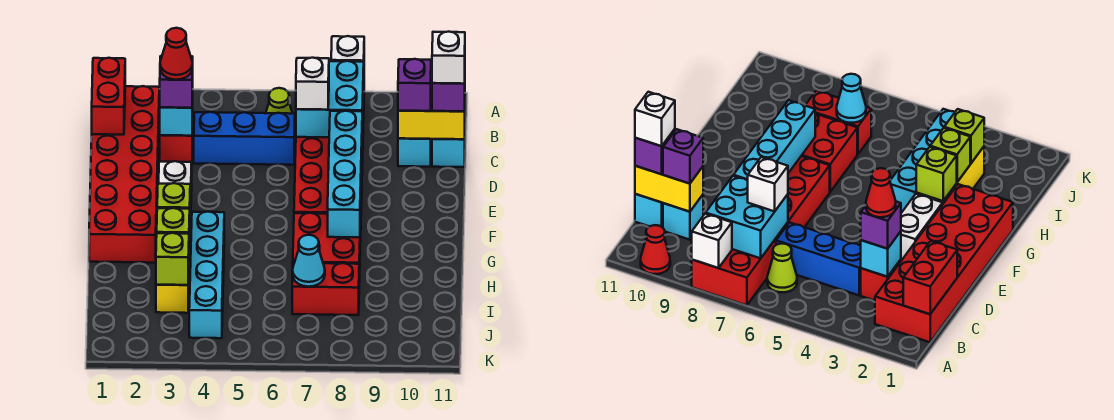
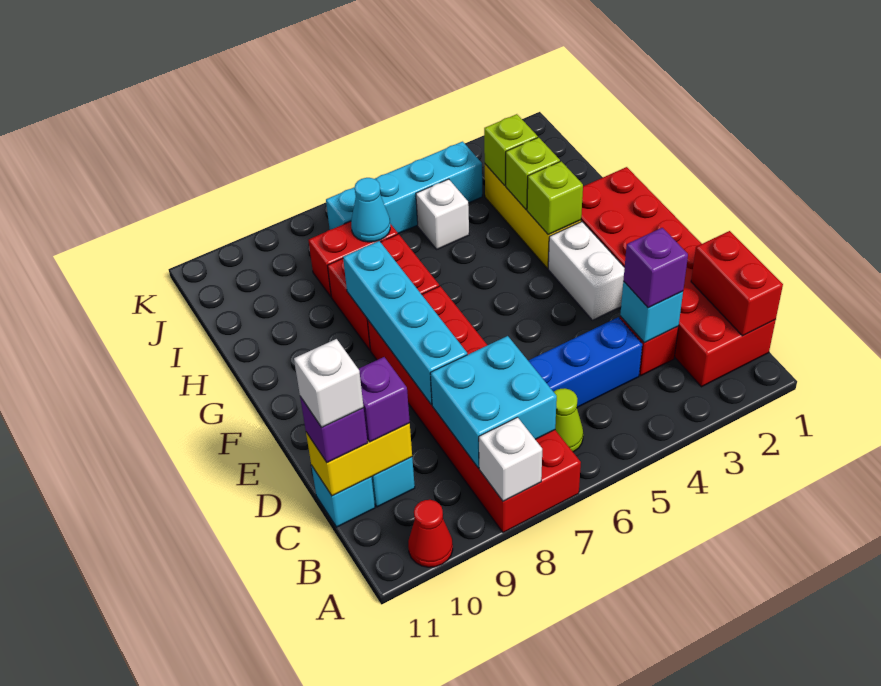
red 1x1 cone [160,28,192,80] -> none
white 1x1 brick [296,58,329,110] -> white 1x1 brick moved to [416,179,469,249]
cyan 1x4 brick [189,212,224,338] -> cyan 1x4 brick turned to [326,142,482,234]

